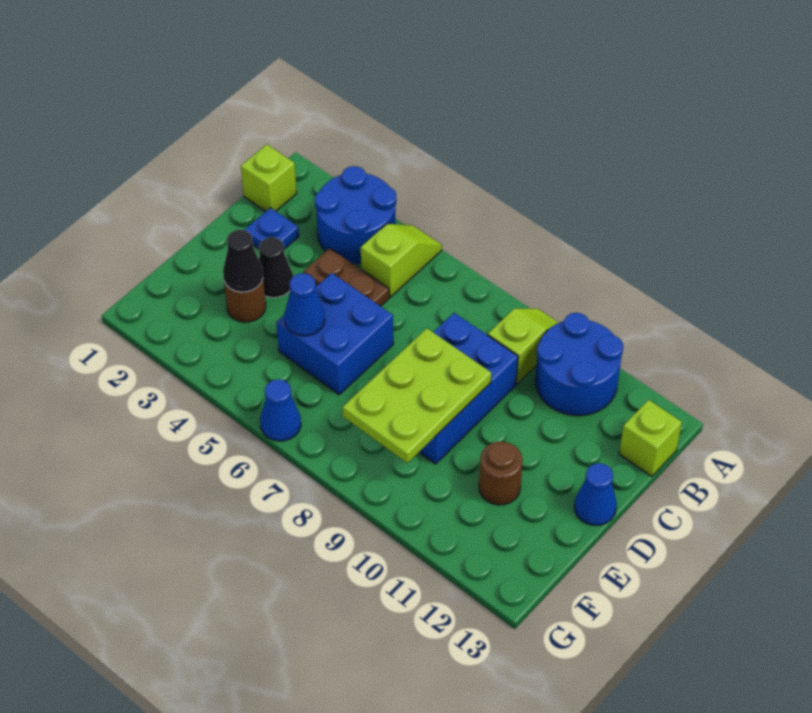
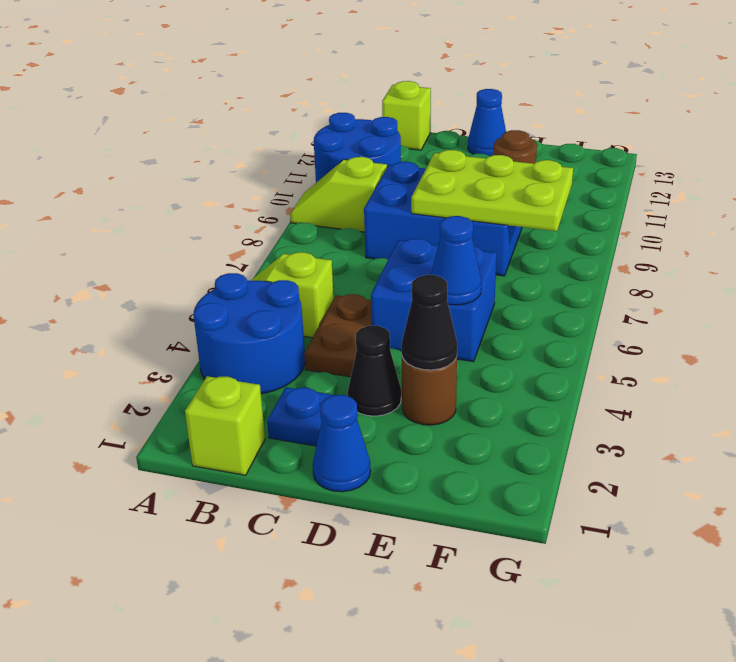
blue 1x1 cone [260,379,301,441] -> blue 1x1 cone moved to [313,395,371,492]

